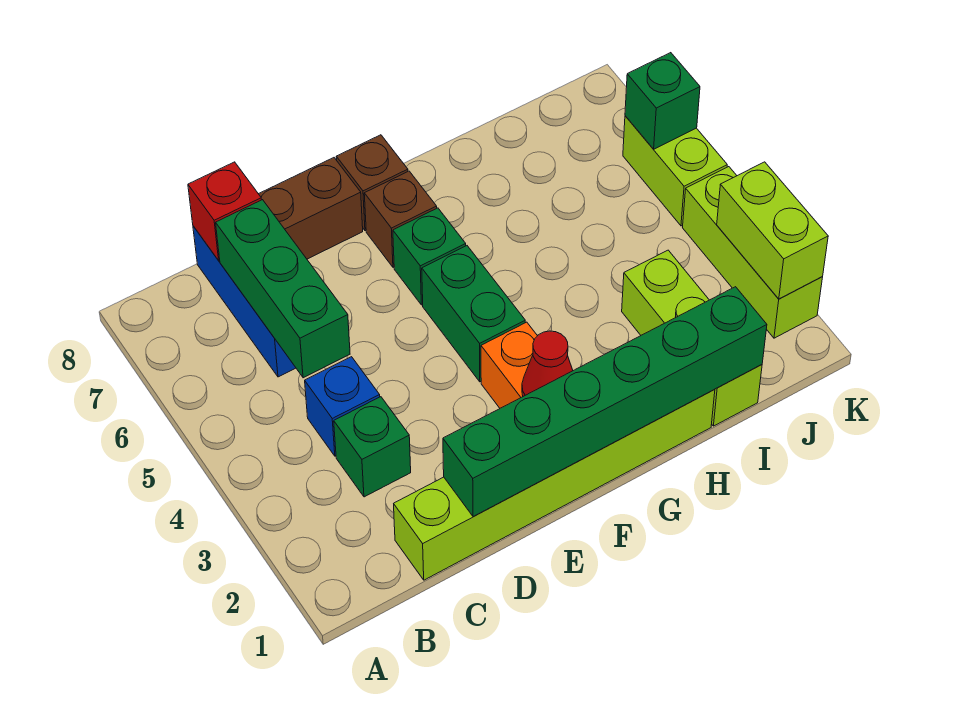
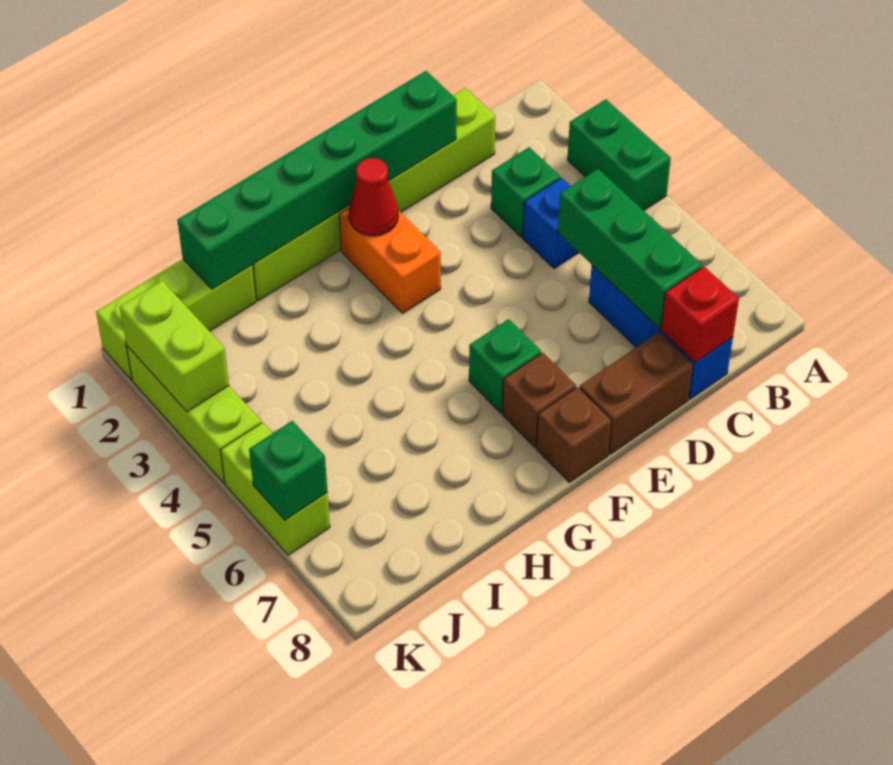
green 1x2 brick [422,246,525,382] -> green 1x2 brick moved to [567,99,671,210]
lime 1x3 brick [622,250,762,426] -> lime 1x3 brick turned to [96,259,256,380]

